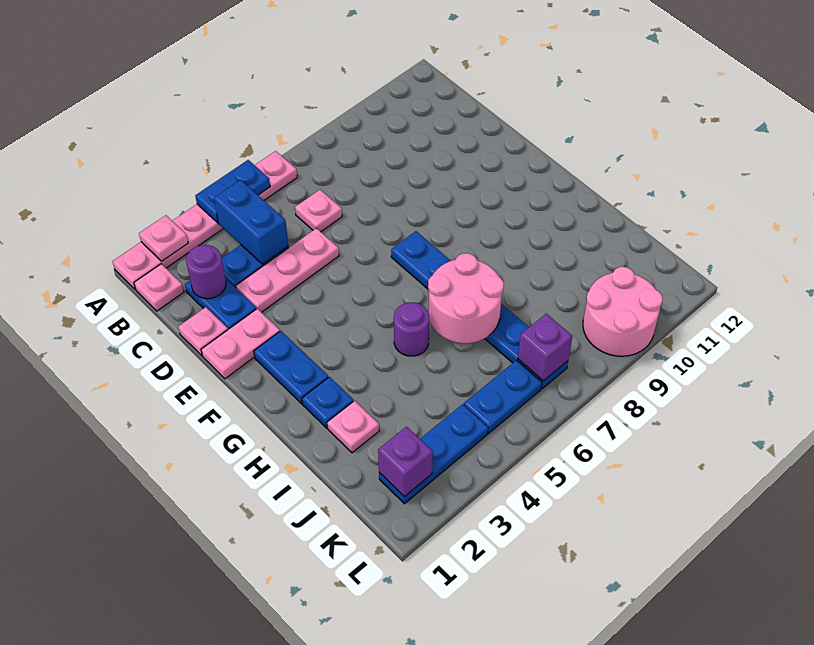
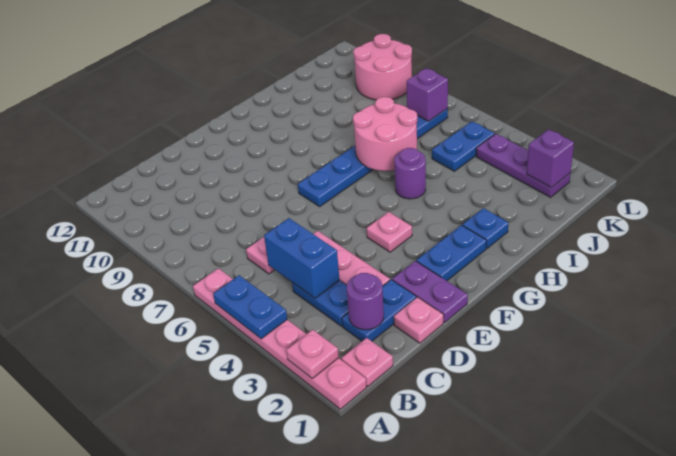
blue 1x2 brick [214,180,288,264] -> blue 1x2 brick turned to [264,218,340,298]
pink 1x2 plate [201,309,280,379] -> purple 1x2 plate [392,261,468,323]
pink 1x1 plate [327,401,379,453] -> pink 1x1 plate moved to [366,212,412,252]
blue 1x3 plate [379,404,488,504] -> purple 1x3 plate [476,134,571,197]
blue 1x2 plate [464,360,542,433] -> blue 1x2 plate turned to [432,121,495,171]

